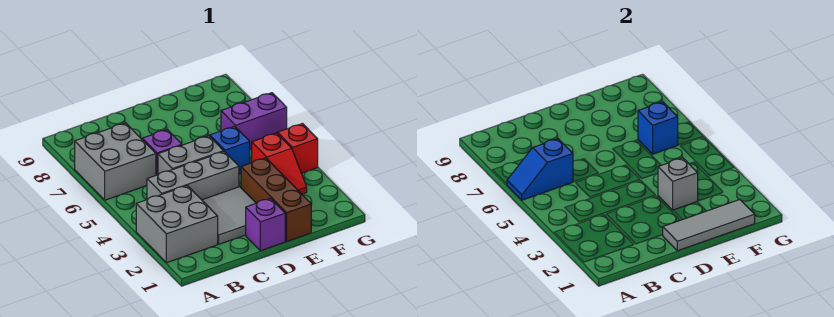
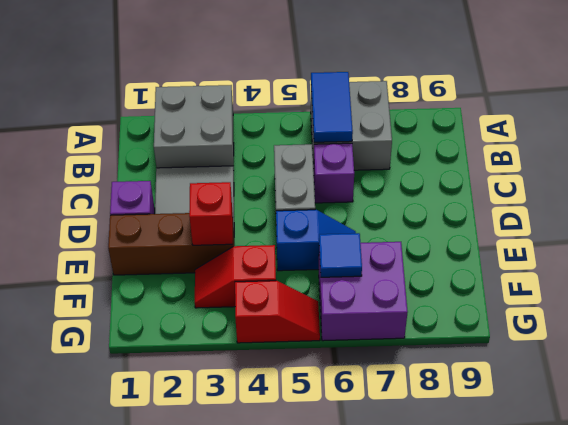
blue 1x2 slope [507,139,573,200] -> blue 1x2 tile [311,72,353,142]
grey 1x3 brick [147,152,239,200] -> none
grey 1x3 tile [662,200,755,251] -> none
grey 1x1 brick [658,158,698,210] -> red 1x1 brick [189,182,233,245]
purple 1x2 brick [221,93,287,149] -> purple 2x2 brick [319,242,408,341]
blue 1x1 brick [638,102,678,154] -> blue 1x1 tile [319,233,362,277]

